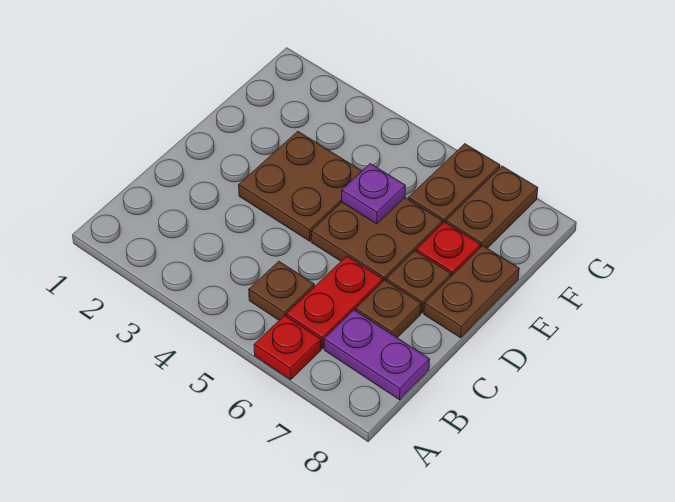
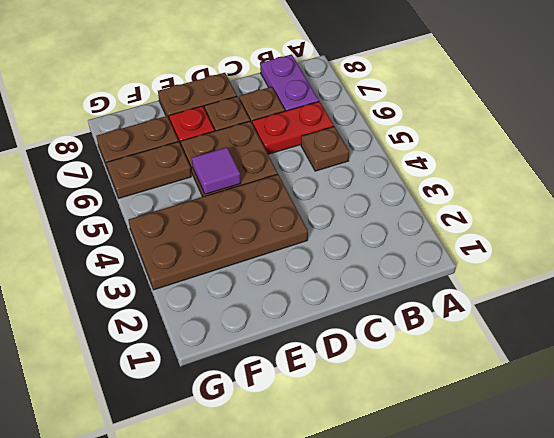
red 1x1 plate [254,315,321,380] -> none
brown 2x2 plate [239,131,362,241] -> brown 2x4 plate [129,174,308,290]
purple 1x1 plate [342,164,405,224] -> purple 1x1 tile [192,147,241,194]

